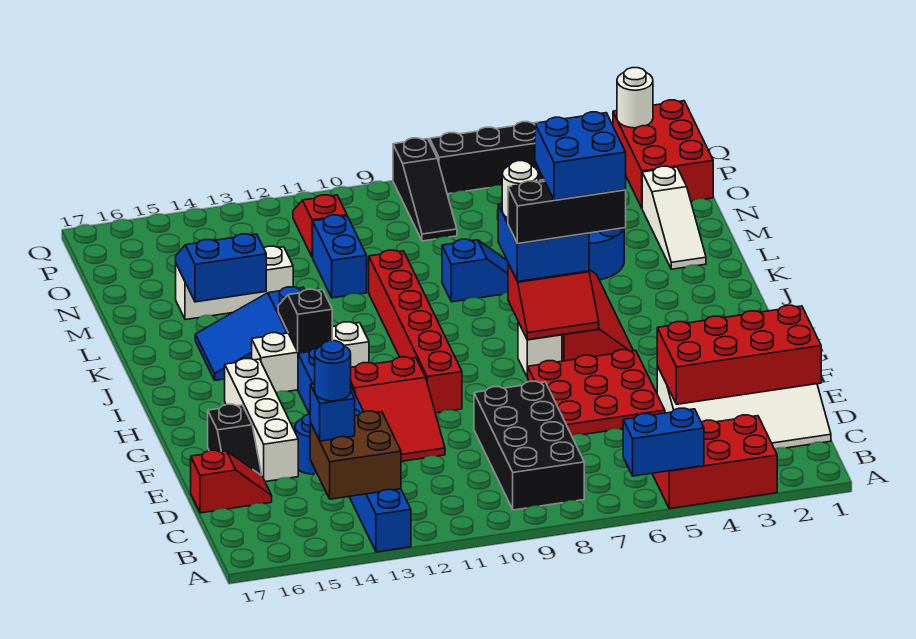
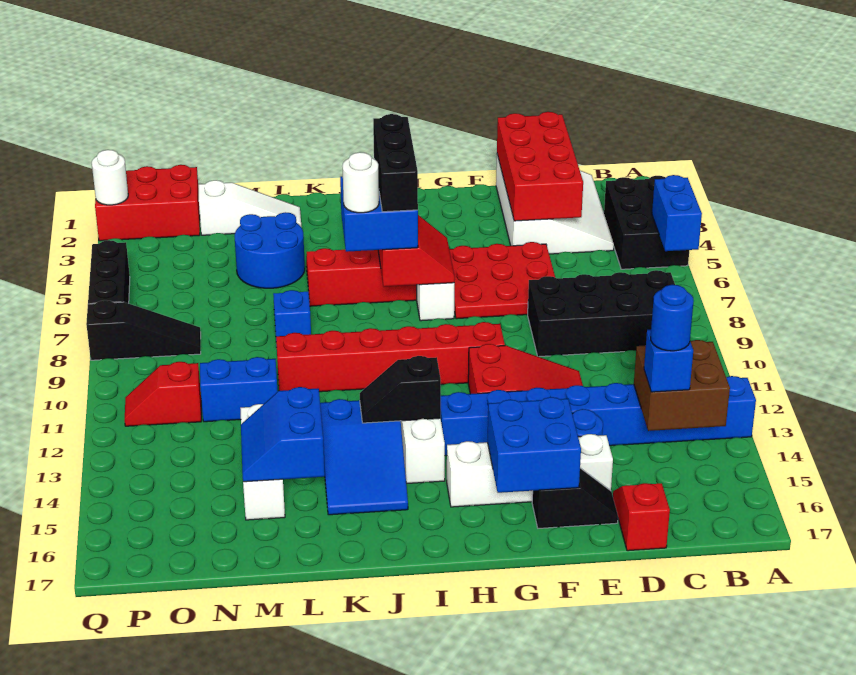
red 2x3 brick [652,415,777,509] -> black 2x3 brick [604,176,689,269]
blue 2x2 brick [535,112,626,200] -> blue 2x2 brick moved to [488,397,581,493]

